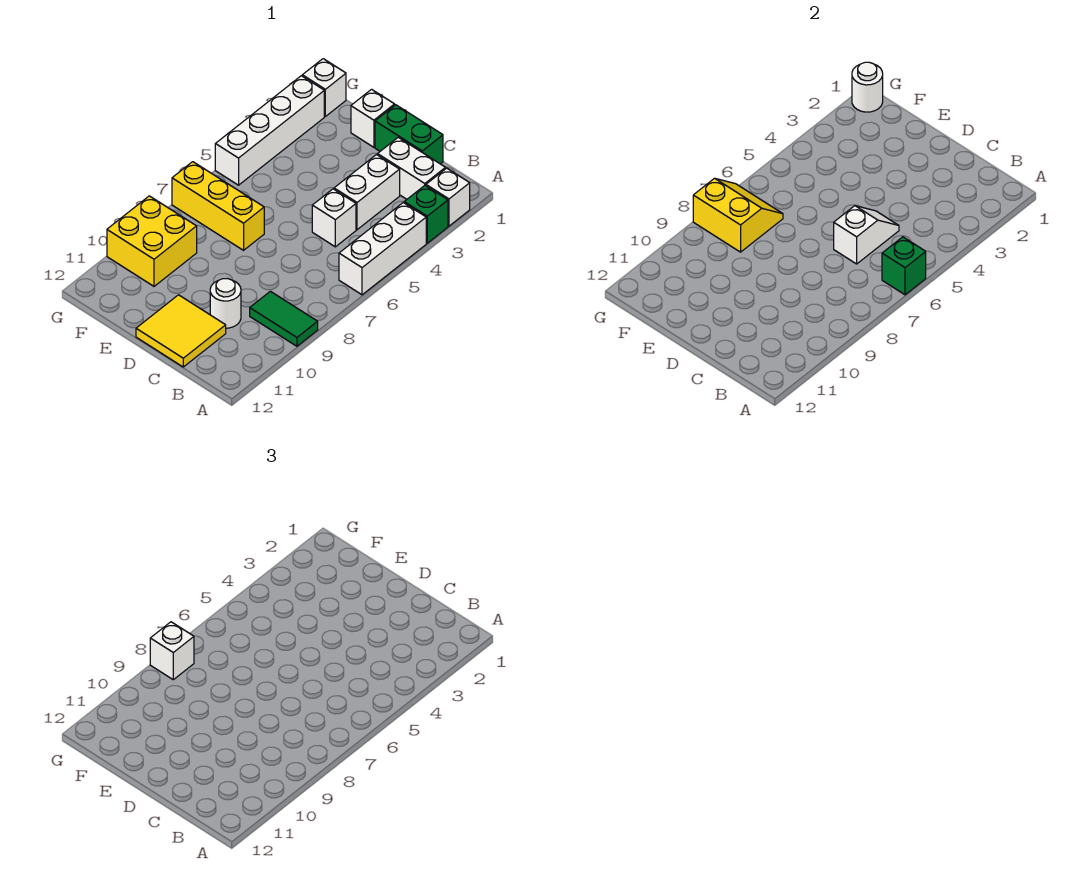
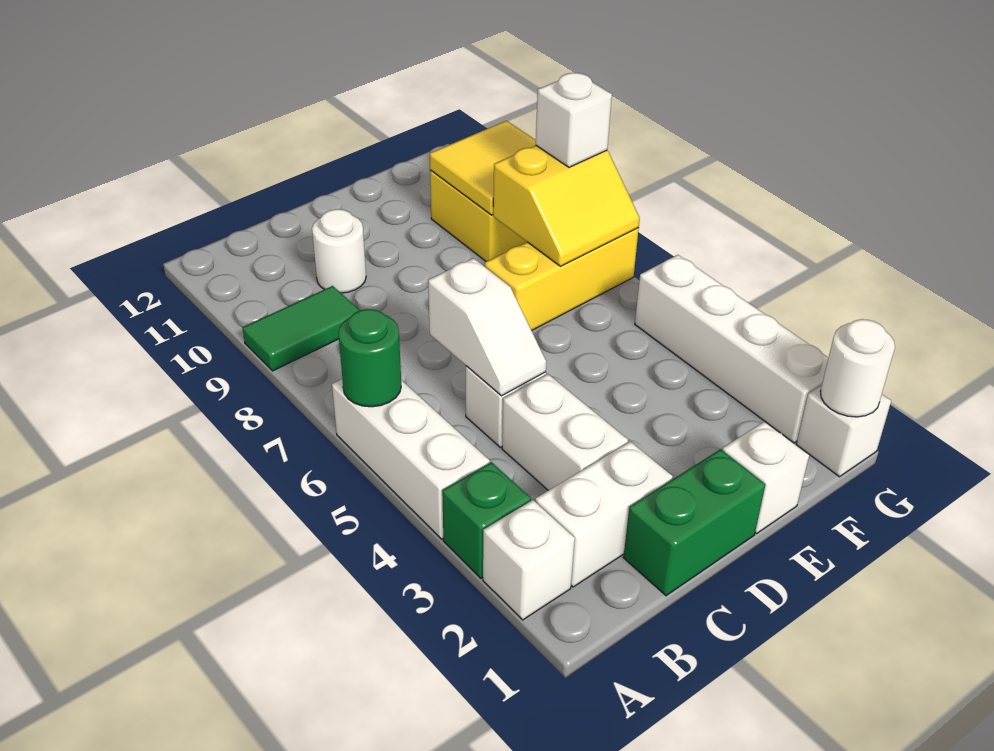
green 1x1 brick [882,237,926,295] -> green 1x1 round brick [338,309,401,407]
yellow 2x2 tile [136,295,226,367] -> yellow 2x2 tile moved to [430,121,536,215]

